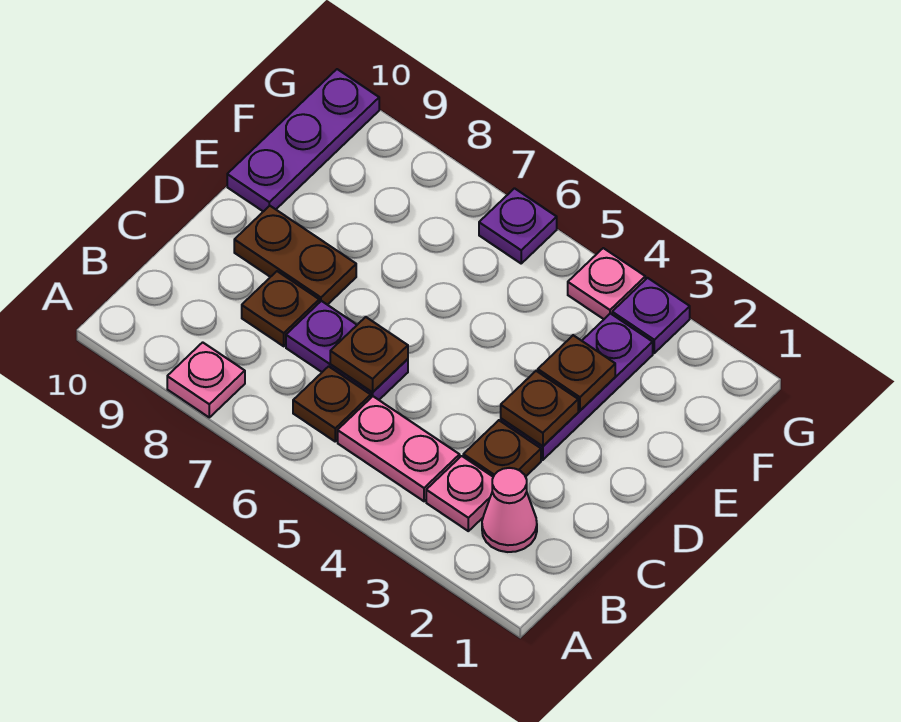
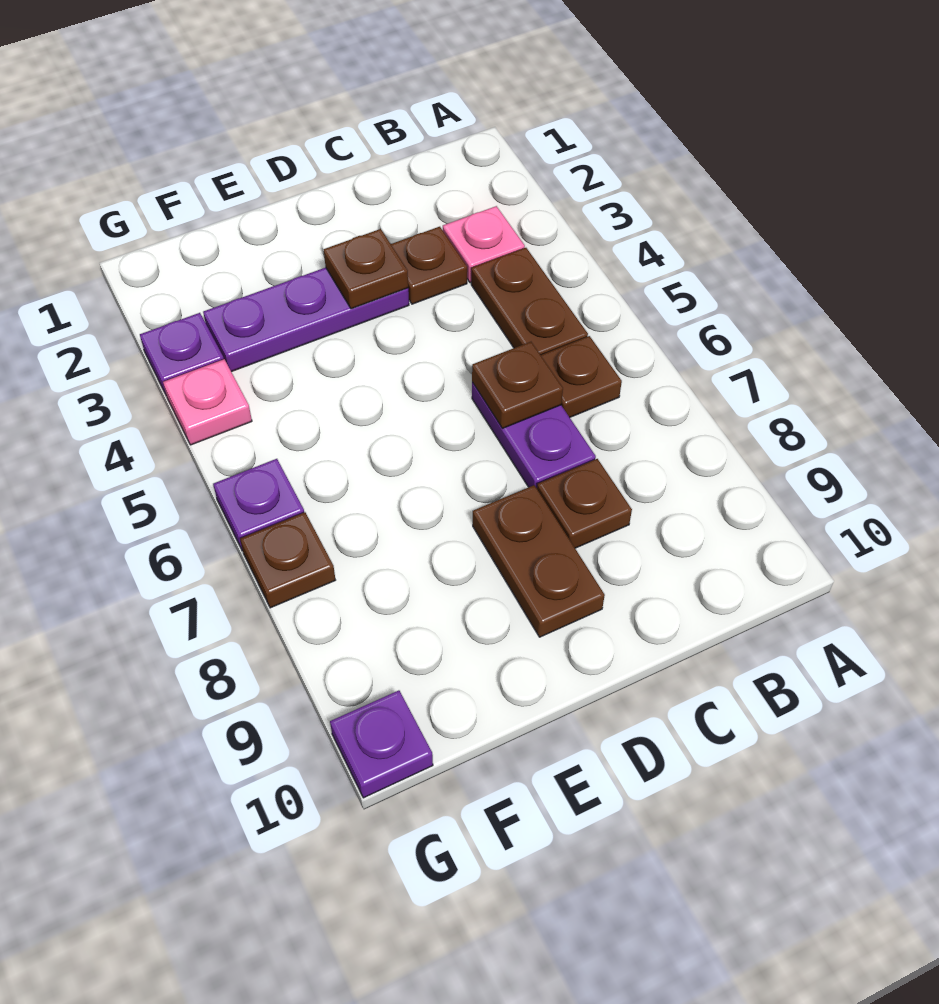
pink 1x1 plate [167,342,245,417] -> none
pink 1x1 cone [482,468,537,552] -> none
pink 1x2 plate [338,396,460,501] -> brown 1x2 plate [471,248,588,355]
brown 1x1 plate [538,335,615,410] -> brown 1x1 plate moved to [240,512,335,608]
purple 1x3 plate [227,69,379,212] -> purple 1x1 plate [330,690,433,798]

